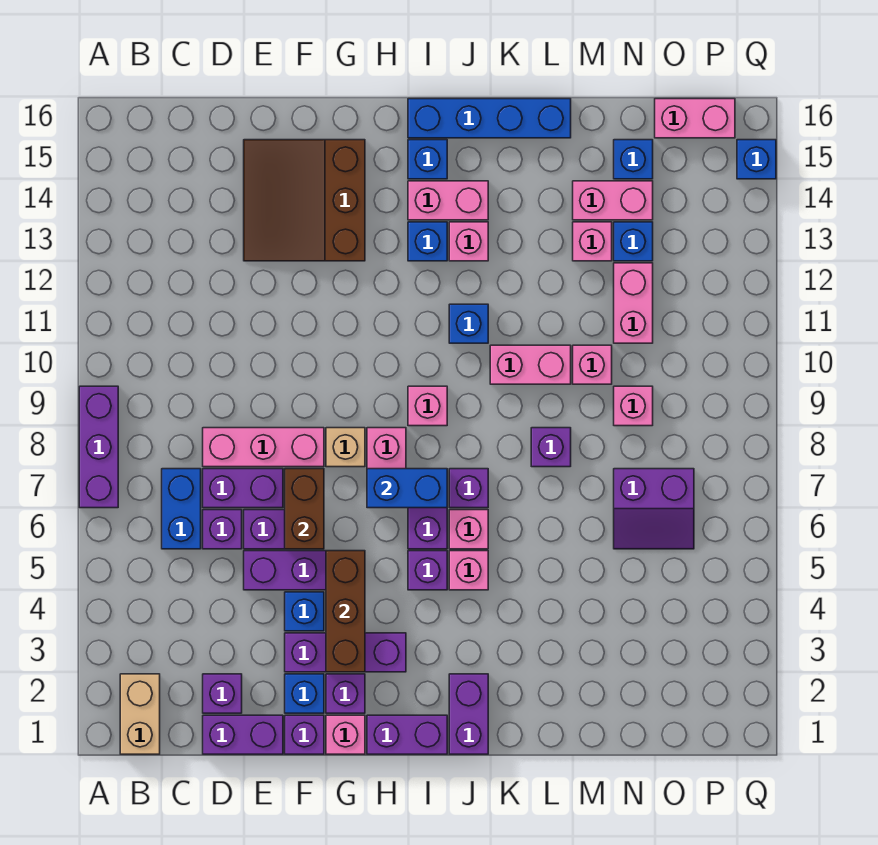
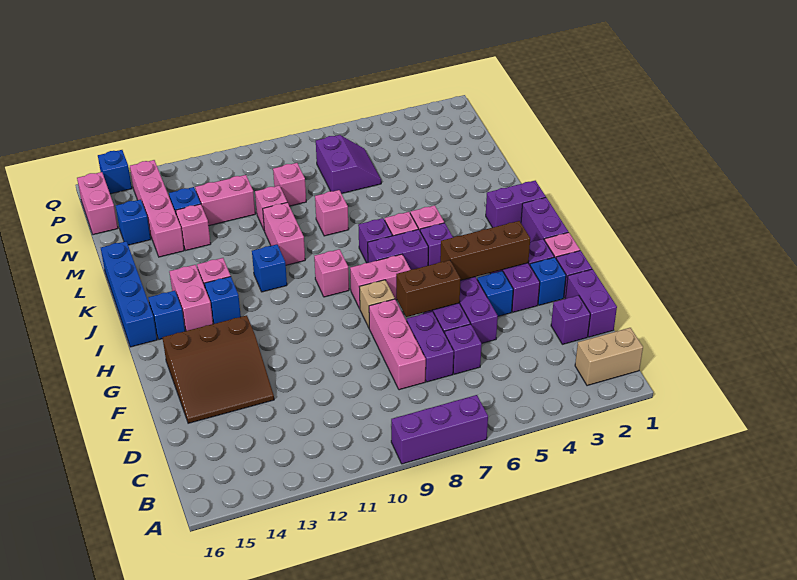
blue 1x2 brick [162,469,201,549] -> none
blue 1x2 brick [367,469,447,508] -> none
purple 1x1 brick [531,428,571,467] -> pink 1x1 brick [315,190,349,236]
pink 1x2 brick [573,181,653,220] -> pink 1x4 brick [130,160,184,257]

